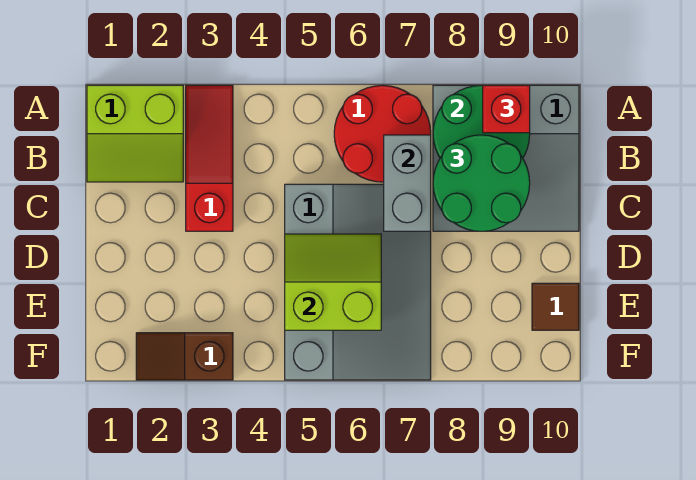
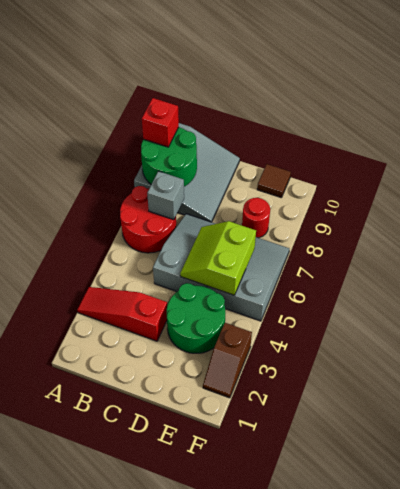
lime 2x2 slope [87,85,183,182] -> none
grey 1x2 brick [384,135,431,231] -> grey 1x1 brick [147,171,184,220]
green 2x2 round brick [433,135,530,231] -> green 2x2 round brick moved to [167,283,225,353]
none -> red 1x1 round brick [242,198,270,238]

